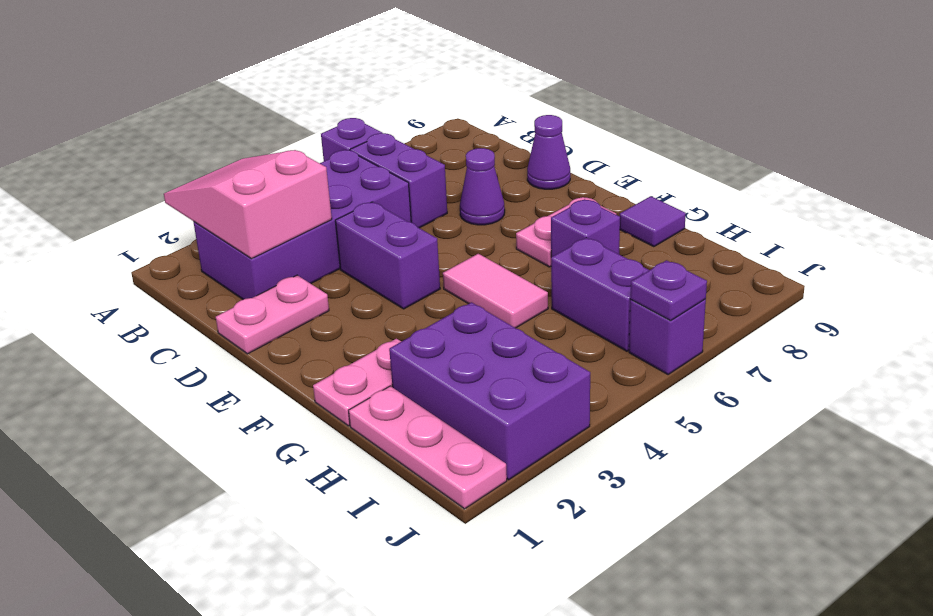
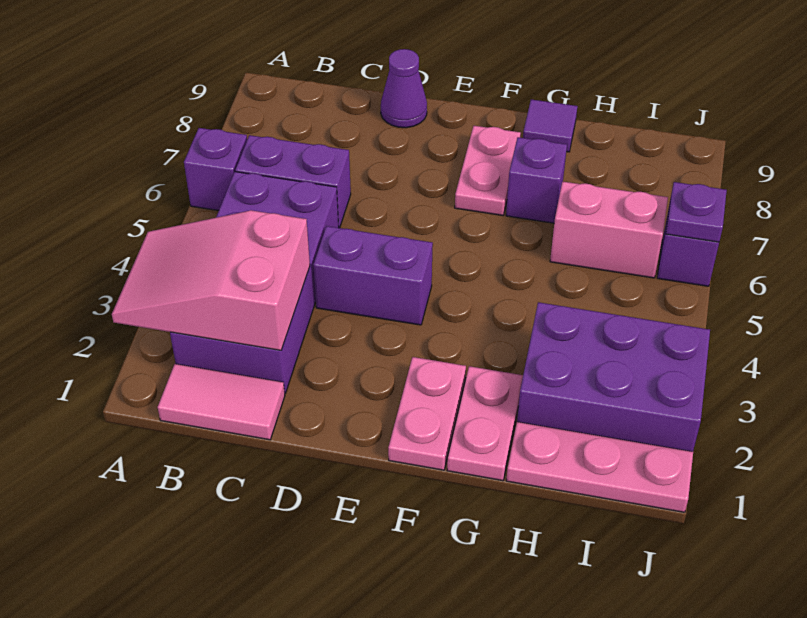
pink 1x2 plate [216,275,329,354] -> pink 1x2 plate moved to [388,357,466,470]
purple 1x1 cone [460,148,505,225] -> none
pink 1x2 tile [443,254,548,328] -> pink 1x2 tile moved to [158,364,285,440]
purple 1x2 brick [551,238,649,351] -> pink 1x2 brick [550,182,668,278]

